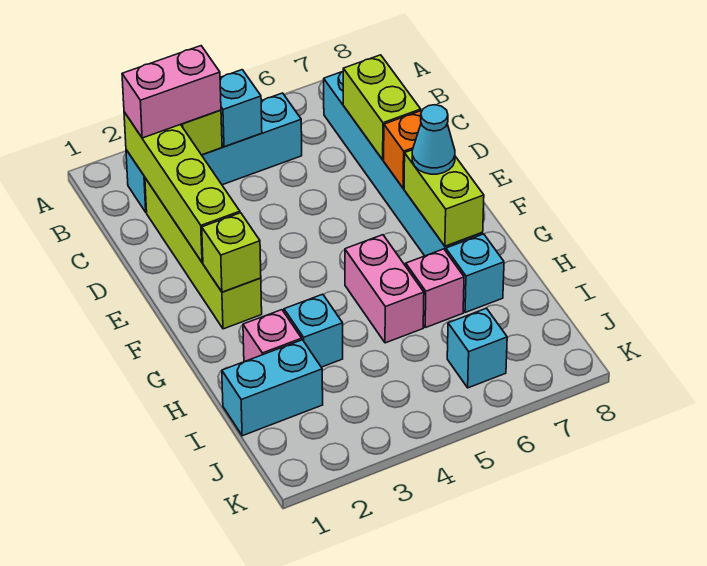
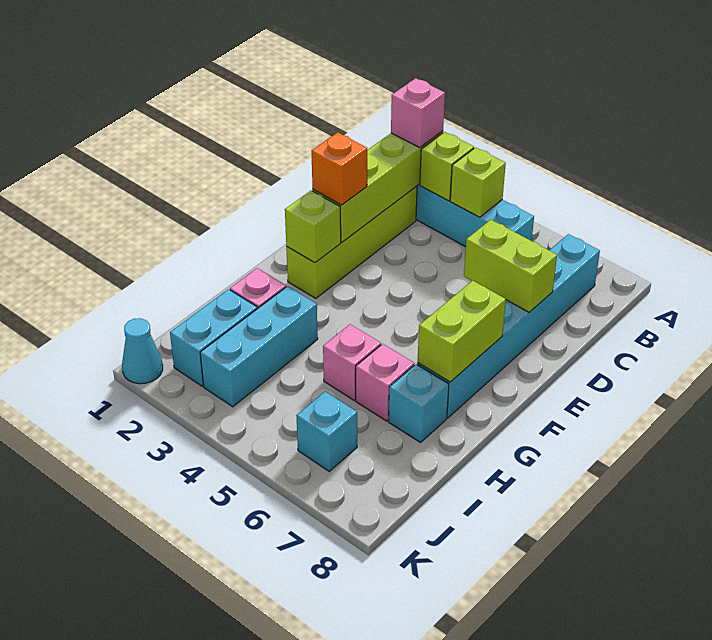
pink 1x2 brick [122,46,221,138] -> pink 1x1 brick [391,78,445,147]
cyan 1x1 brick [220,70,262,147] -> lime 1x1 brick [450,147,506,217]
lime 1x2 brick [343,55,421,160] -> lime 1x2 brick turned to [464,220,557,312]
orange 1x1 brick [384,111,422,188] -> orange 1x1 brick moved to [312,132,367,205]
cyan 1x1 cone [412,105,455,174] -> cyan 1x1 cone moved to [122,318,163,384]
pink 1x2 brick [345,235,424,343] -> pink 1x1 brick [323,324,381,400]
cyan 1x1 brick [284,294,343,367] -> cyan 1x3 brick [200,286,318,407]
cyan 1x2 brick [222,340,323,436] -> cyan 1x2 brick turned to [170,289,257,386]

